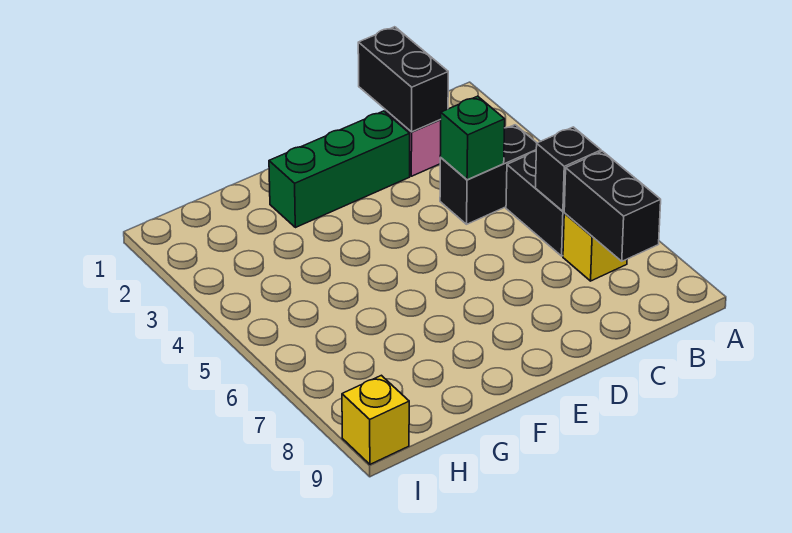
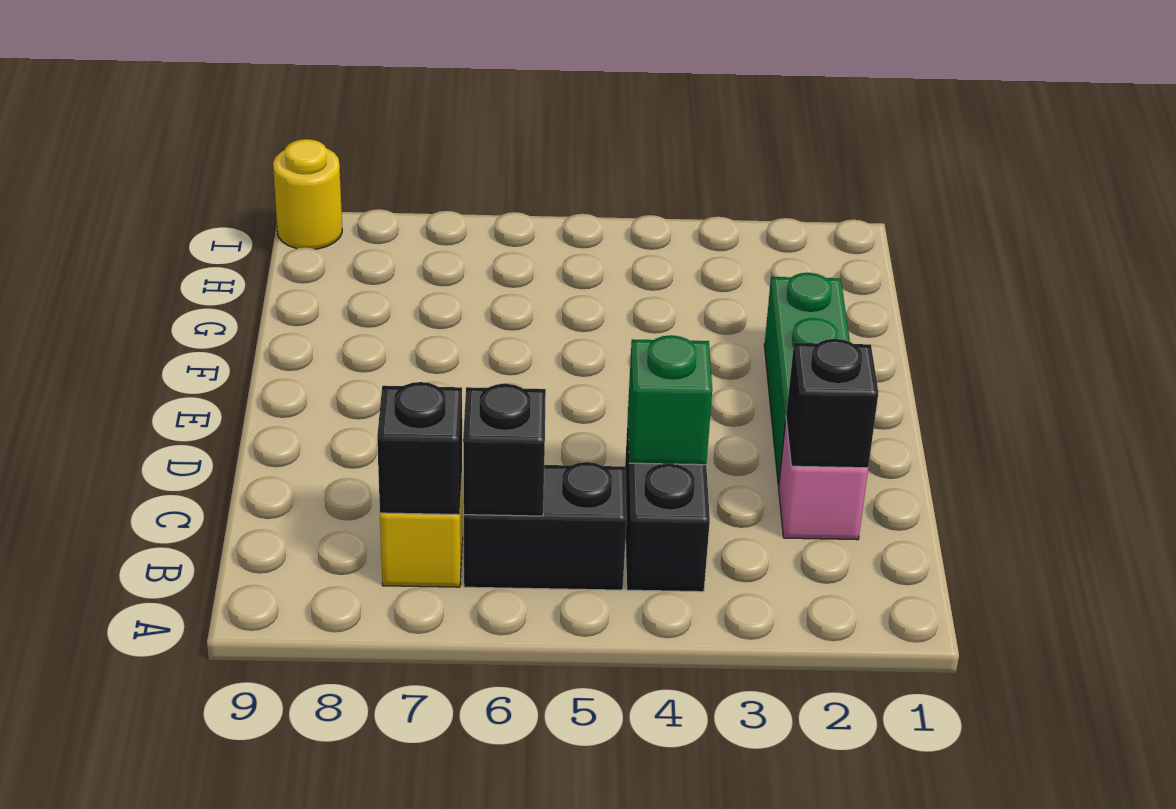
black 1x2 brick [564,151,661,261] -> black 1x1 brick [377,382,462,515]
black 1x2 brick [358,27,448,132] -> black 1x1 brick [786,339,878,468]
yellow 1x1 brick [342,375,409,464] -> yellow 1x1 round brick [273,139,342,249]

